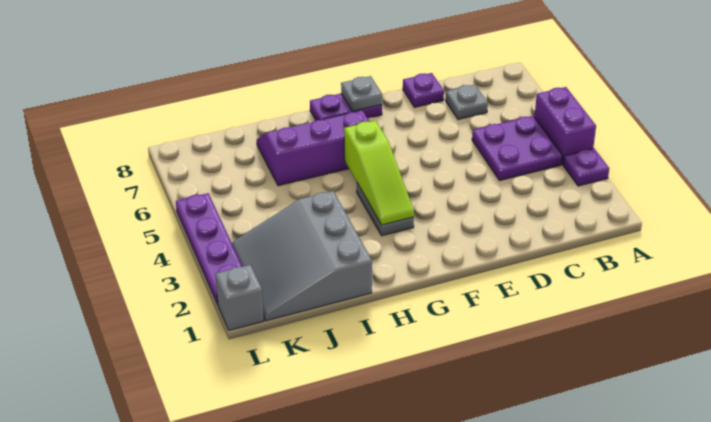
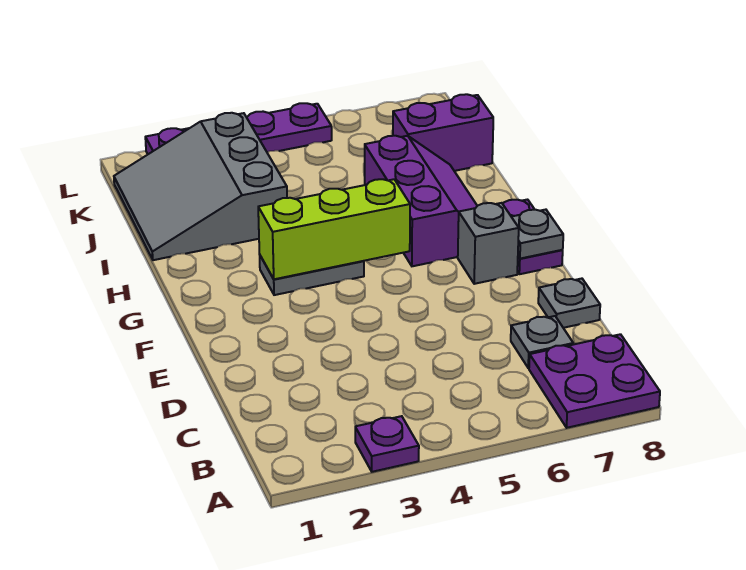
purple 1x2 brick [535,87,596,165] -> purple 1x2 brick moved to [393,94,493,171]
purple 2x2 plate [472,116,562,181] -> purple 2x2 plate moved to [529,334,660,428]
purple 1x1 plate [403,73,444,107] -> grey 1x1 plate [538,279,600,328]
lime 1x3 slope [344,121,414,225] -> lime 1x3 brick [258,179,410,279]
grey 3x3 slope [232,191,372,321] -> grey 3x3 slope turned to [114,113,287,260]
grey 1x1 brick [215,265,264,330] -> grey 1x1 brick moved to [458,203,519,284]

